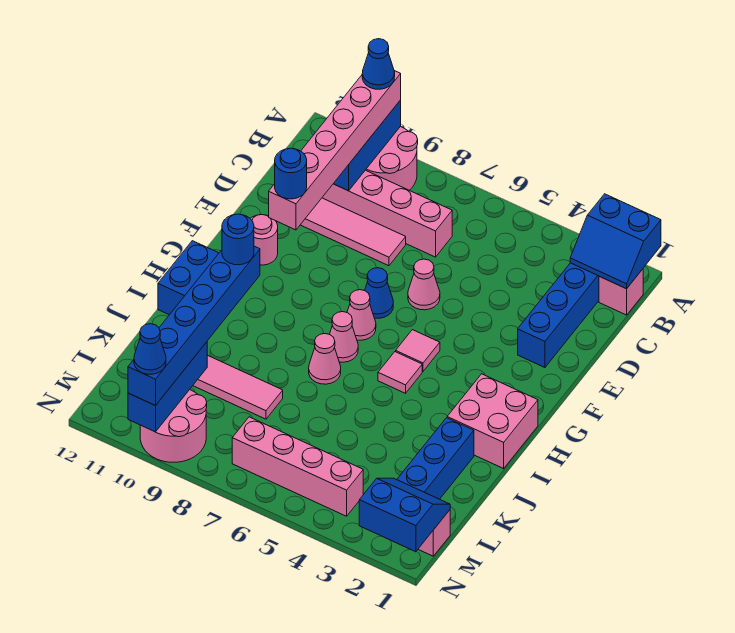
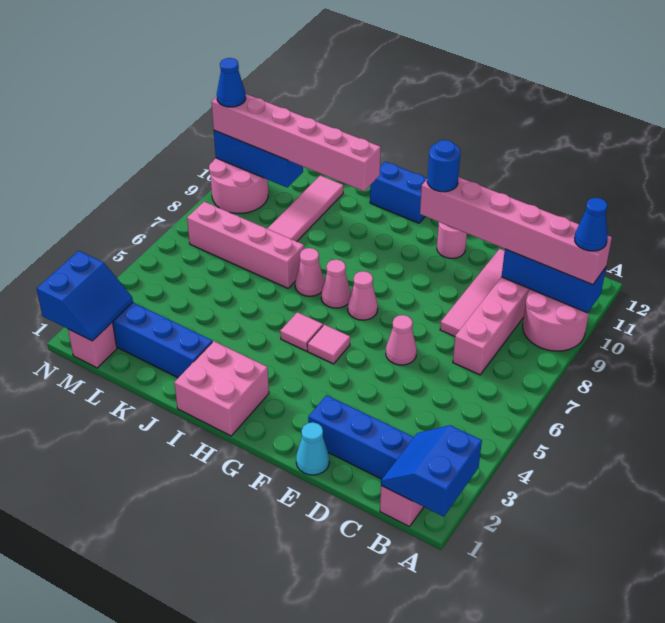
none -> cyan 1x1 cone [296,422,329,475]
blue 1x1 cone [365,268,393,318] -> none
blue 1x6 brick [128,246,260,406] -> pink 1x6 brick [211,94,381,191]
blue 1x1 round brick [222,214,254,265] -> none
pink 1x4 brick [232,417,363,516] -> pink 1x4 brick turned to [187,202,304,288]

